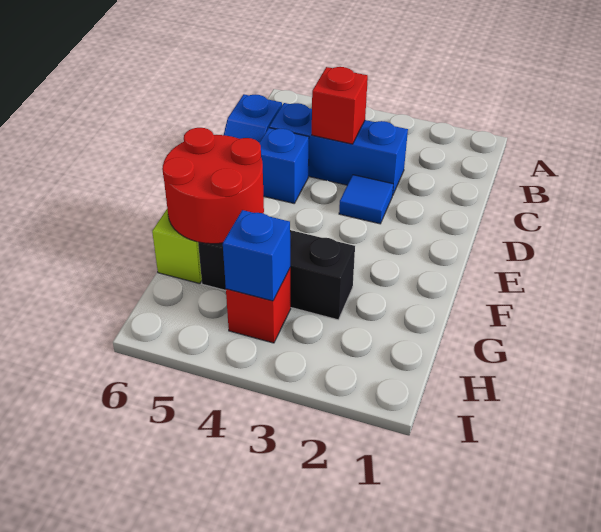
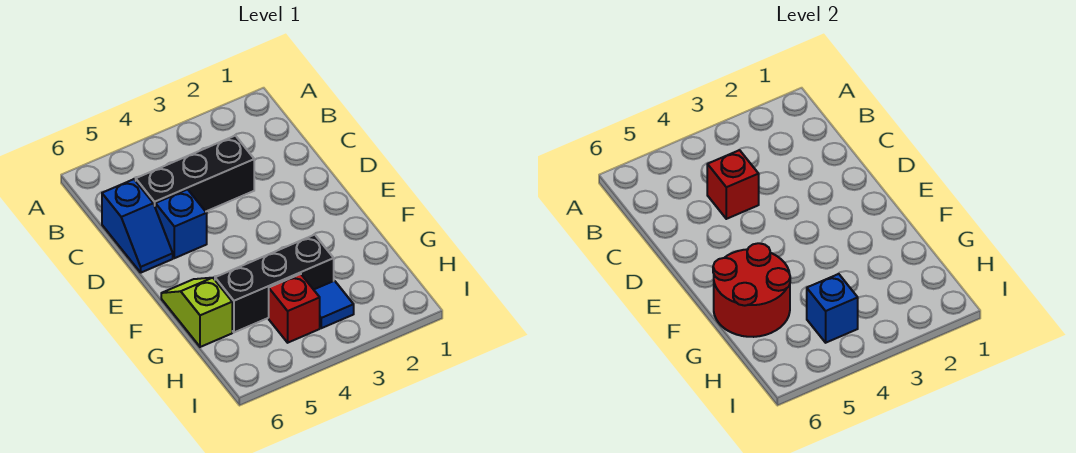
blue 1x3 brick [269,103,408,196] -> black 1x3 brick [136,136,254,212]
blue 1x1 tile [339,175,393,224] -> blue 1x1 tile moved to [314,281,354,328]

